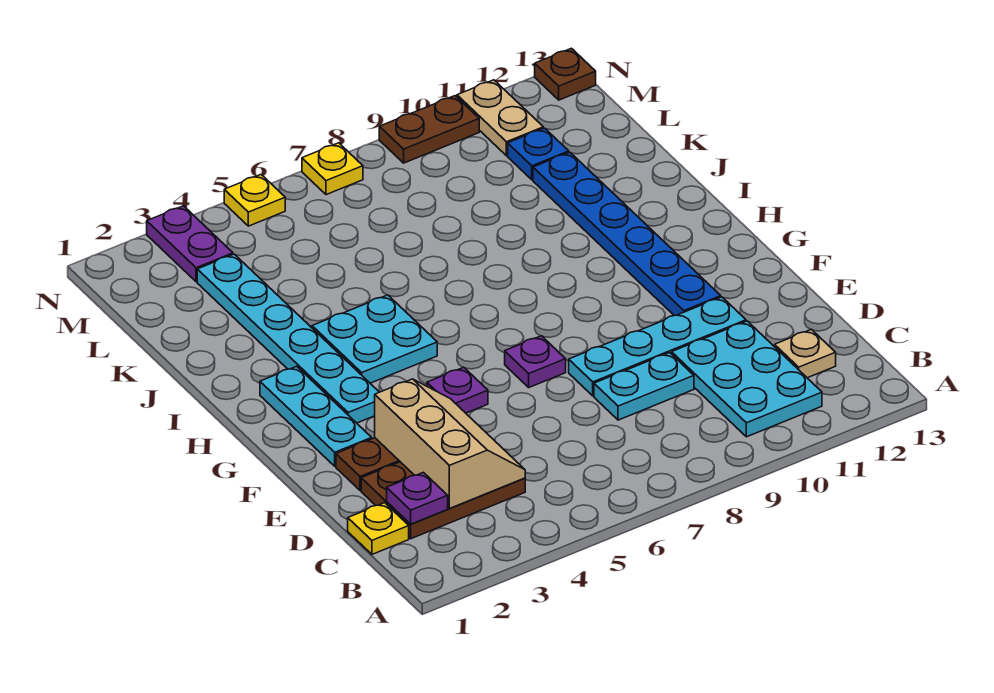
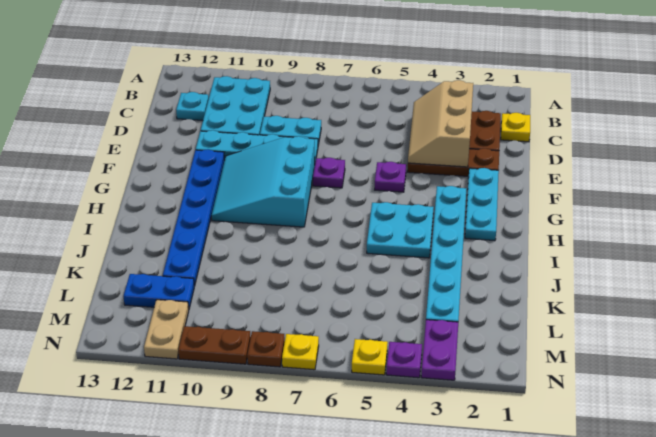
purple 1x1 plate [387,472,448,524] -> purple 1x1 plate moved to [386,342,422,378]
tan 1x1 plate [775,329,836,378] -> cyan 1x1 plate [176,92,209,121]
none -> cyan 3x3 slope [212,136,315,227]
blue 1x1 plate [508,128,569,180] -> blue 1x2 plate [124,274,194,308]
brown 1x1 plate [535,48,596,100] -> brown 1x1 plate moved to [247,331,285,367]

